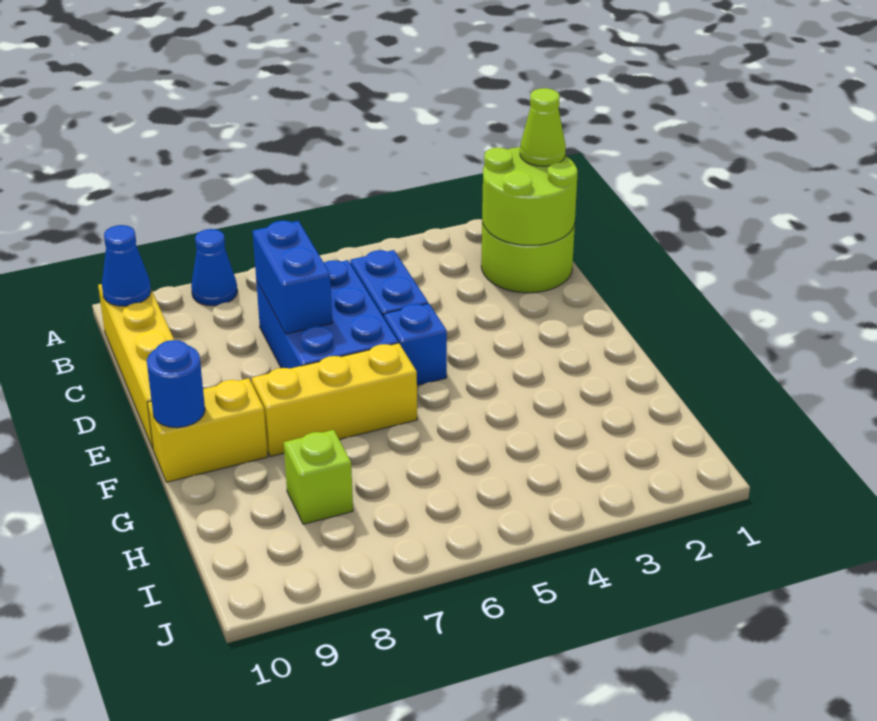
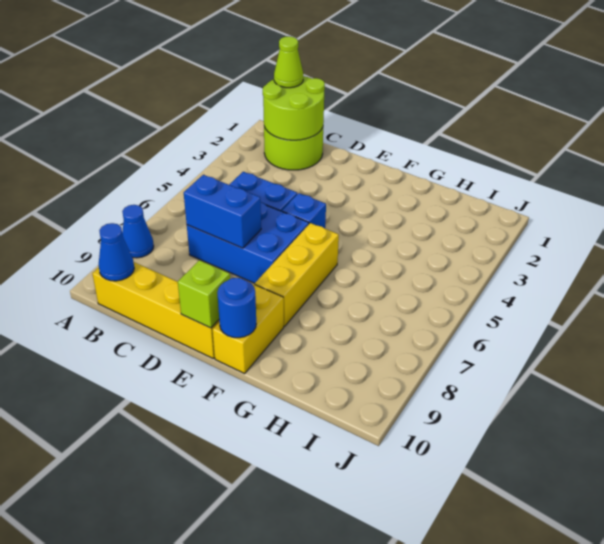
lime 1x1 brick [284,430,353,524] -> lime 1x1 brick moved to [178,260,230,328]

